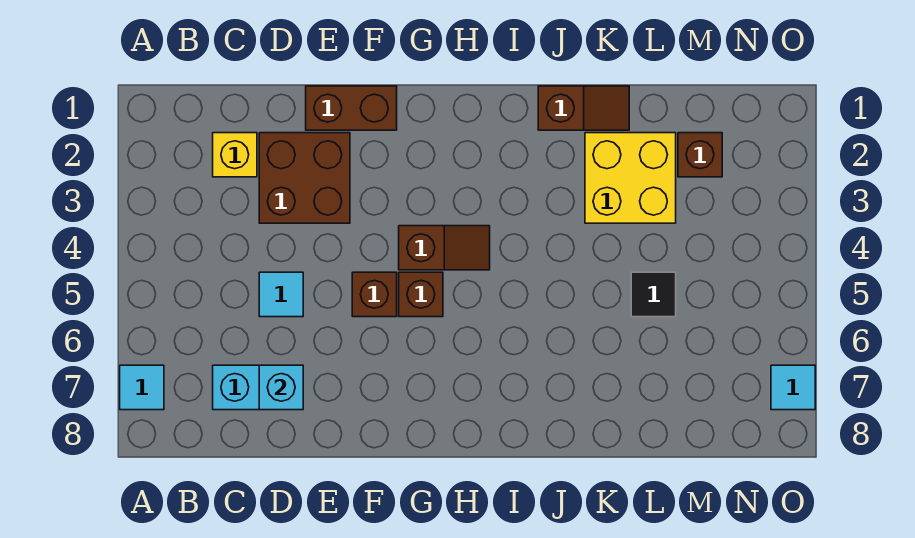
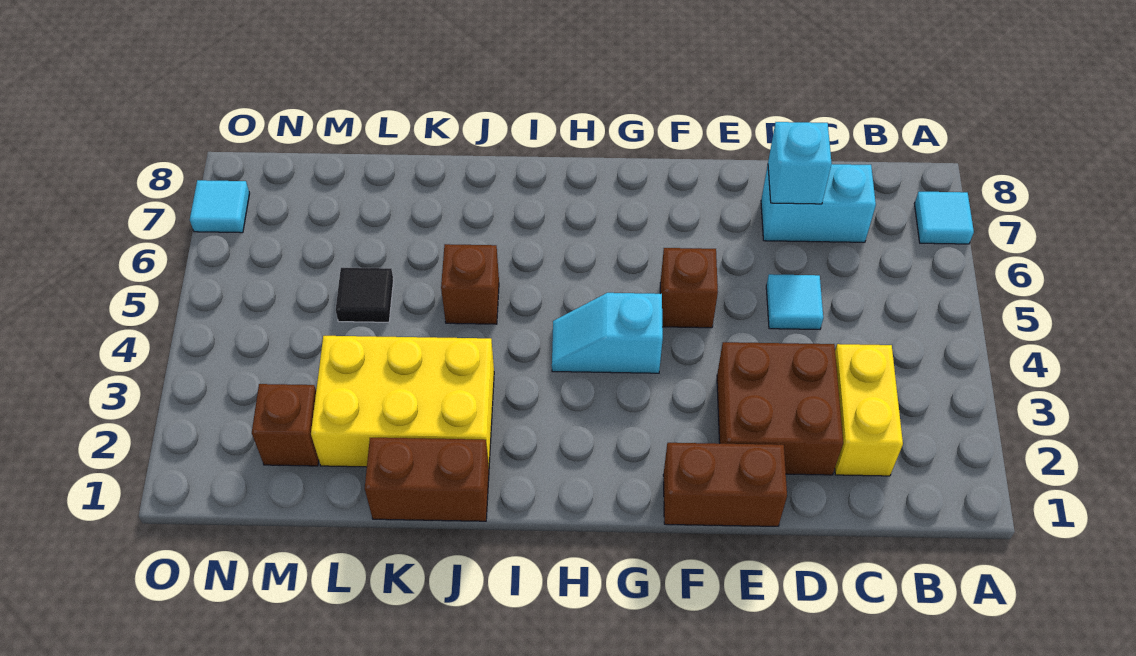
yellow 1x1 brick [213,133,257,177] -> yellow 1x2 brick [835,344,903,476]
brown 1x2 slope [399,226,490,270] -> cyan 1x2 slope [552,293,663,373]
brown 1x1 brick [399,272,443,317] -> brown 1x1 brick moved to [441,244,499,324]
brown 1x2 slope [538,86,629,130] -> brown 1x2 brick [365,438,489,521]
yellow 2x2 brick [585,133,676,223] -> yellow 2x3 brick [311,336,494,467]

